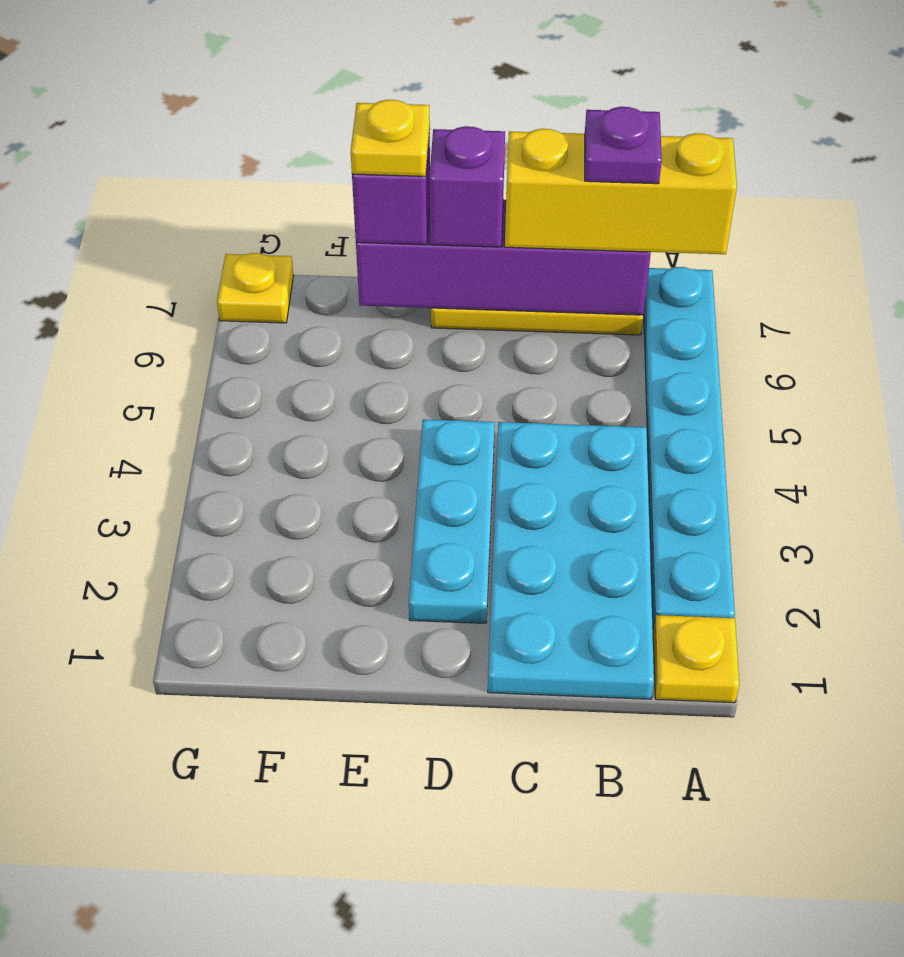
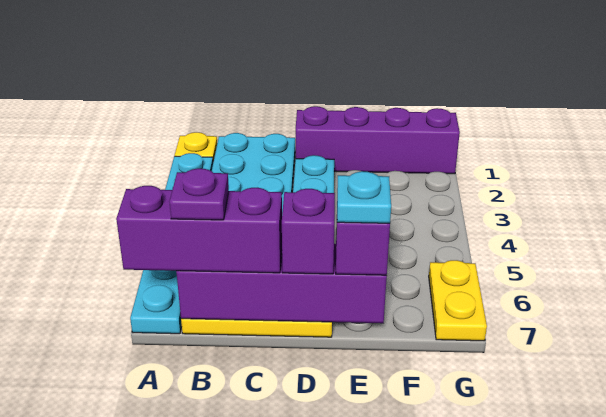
yellow 1x3 brick [505,129,737,254] -> purple 1x3 brick [116,186,282,273]
none -> purple 1x4 brick [296,106,460,174]
yellow 1x1 plate [351,100,430,176] -> cyan 1x1 plate [337,171,391,223]
yellow 1x1 plate [217,253,293,323] -> yellow 1x2 plate [429,260,487,341]

